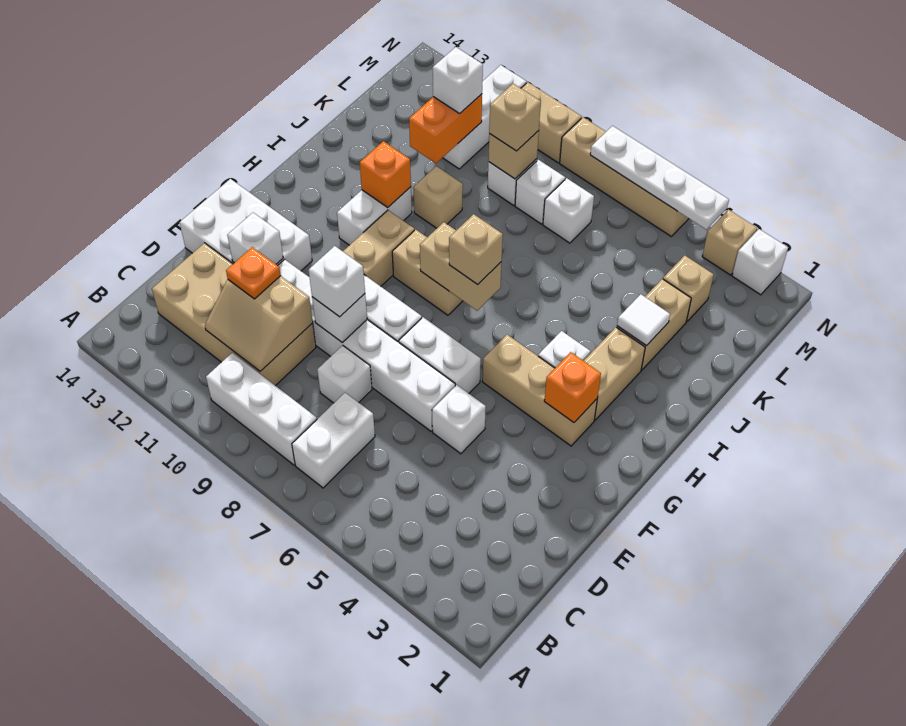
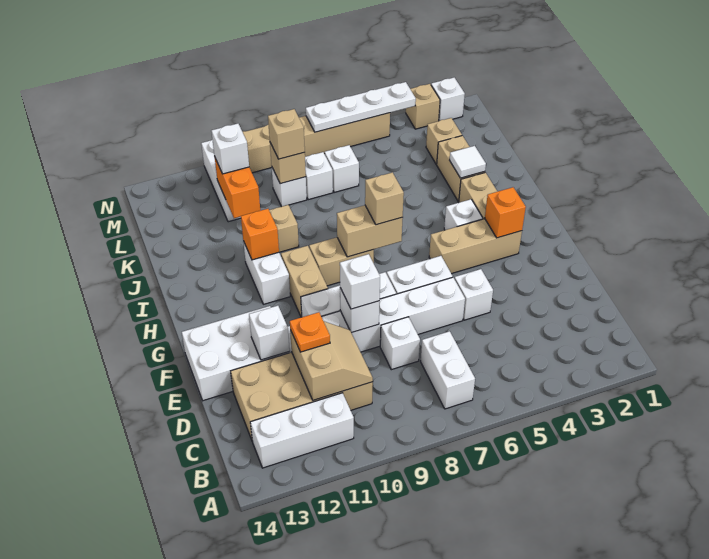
white 1x3 brick [206,353,317,465] -> white 1x3 brick moved to [250,393,354,468]
tan 2x2 slope [205,276,313,371] -> tan 2x2 slope turned to [290,321,373,400]

